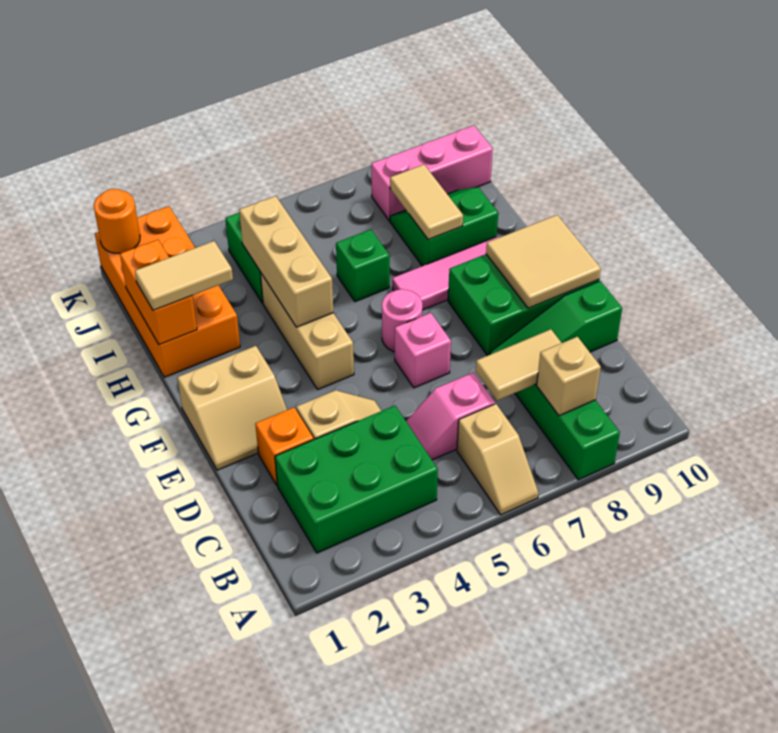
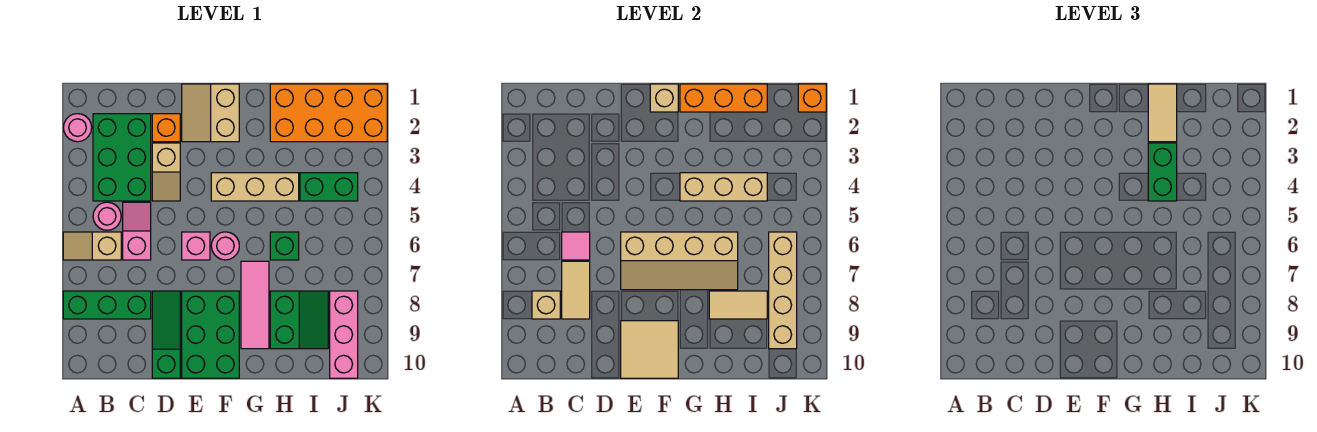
none -> pink 1x1 round brick [64,114,92,142]
none -> pink 1x1 round brick [93,202,121,230]
none -> pink 1x1 tile [562,232,590,260]
none -> tan 2x4 slope [621,232,738,290]
none -> tan 1x1 brick [650,84,678,112]
orange 1x2 brick [120,240,197,345] -> orange 1x3 brick [680,84,767,112]
none -> green 1x2 brick [1148,143,1177,201]
none -> tan 1x4 brick [769,232,797,349]
orange 1x1 round brick [94,189,140,253] -> orange 1x1 brick [798,84,826,112]

